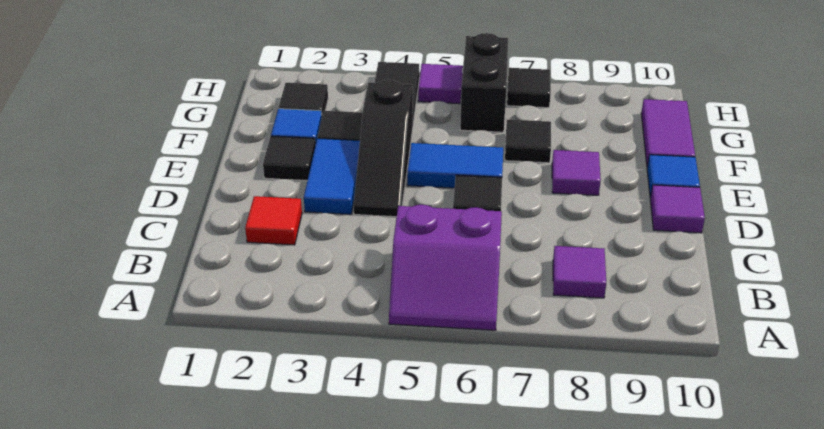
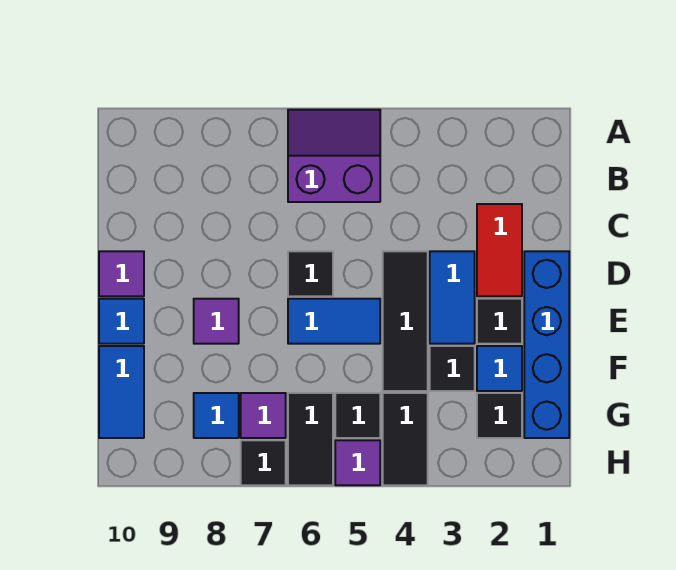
purple 1x1 tile [553,246,606,298] -> purple 1x1 tile moved to [241,393,286,438]
red 1x1 tile [245,196,302,245] -> red 1x2 tile [477,204,522,296]
none -> blue 1x4 brick [524,251,569,438]
black 1x3 slope [354,80,413,217] -> black 1x3 tile [383,251,428,391]
black 1x1 tile [505,120,551,163] -> black 1x1 tile moved to [335,393,380,438]
purple 1x2 tile [641,99,695,167] -> blue 1x2 tile [99,346,144,438]
black 1x2 brick [460,33,508,132] -> black 1x2 tile [288,393,333,485]
none -> blue 1x1 tile [194,393,239,438]

